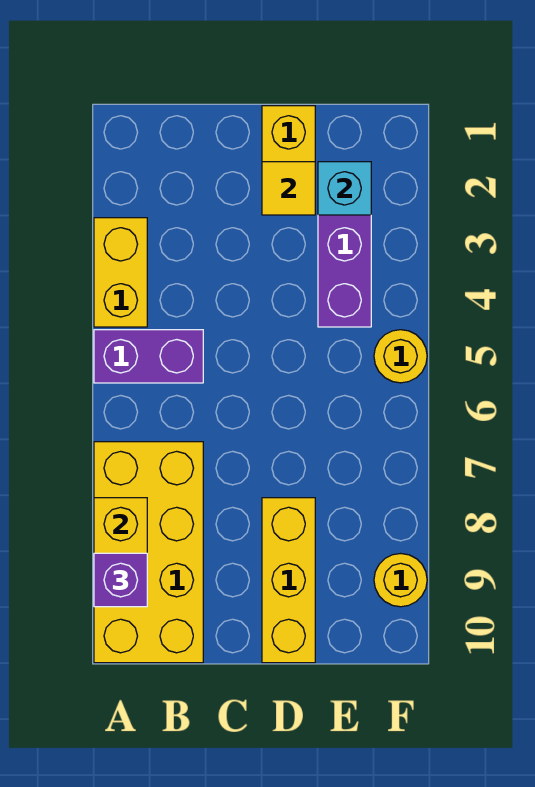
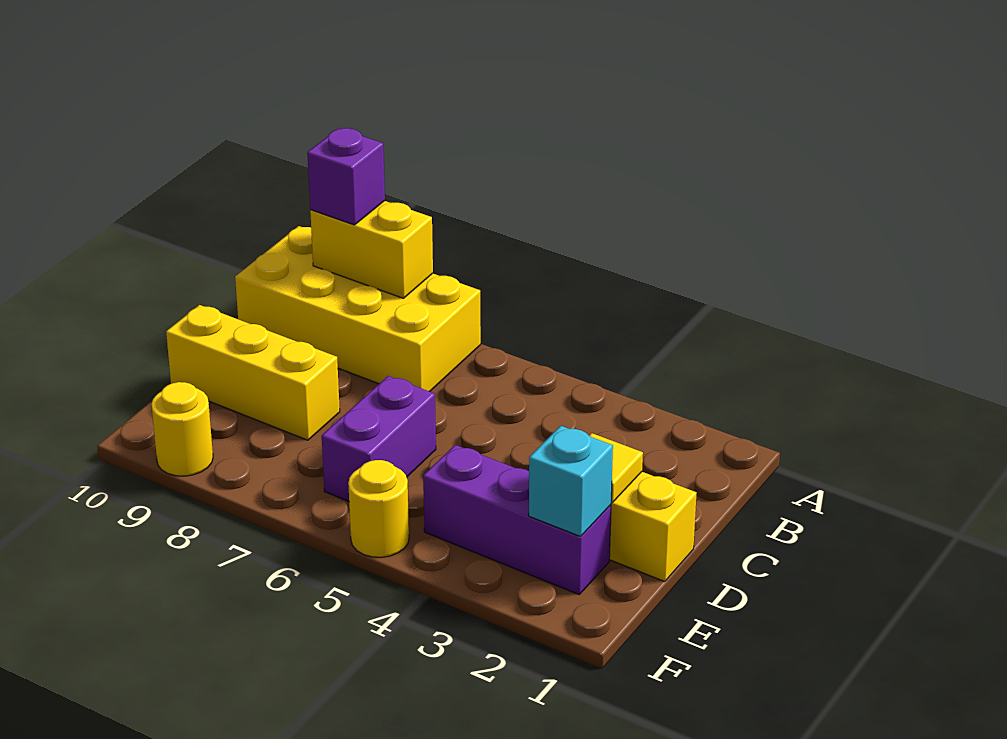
yellow 1x2 brick [94,218,147,327] -> none
purple 1x2 brick [94,330,203,383] -> purple 1x2 brick moved to [322,376,436,501]

